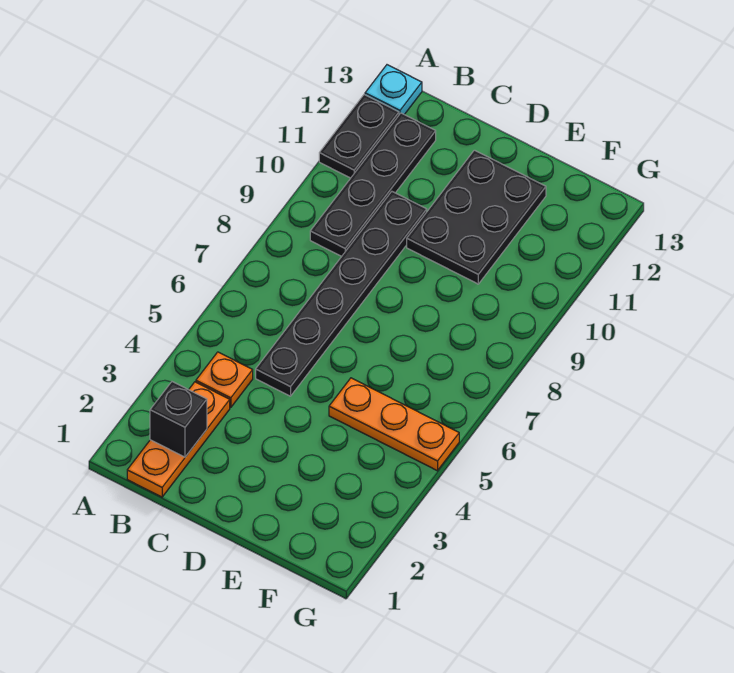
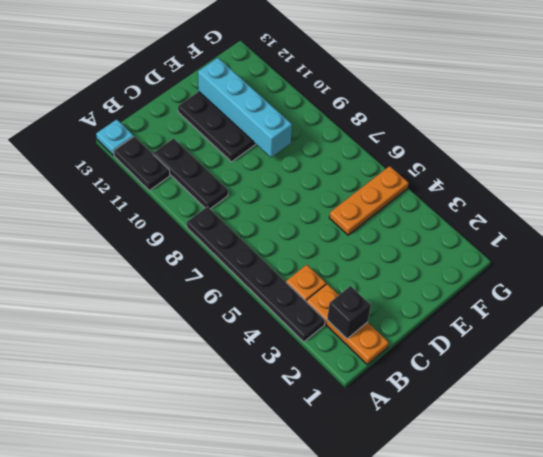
black 1x4 plate [310,113,436,256] -> black 1x3 plate [153,138,228,209]
black 1x6 plate [256,192,427,396] -> black 1x6 plate moved to [187,207,325,342]
none -> cyan 1x4 brick [198,58,292,158]

